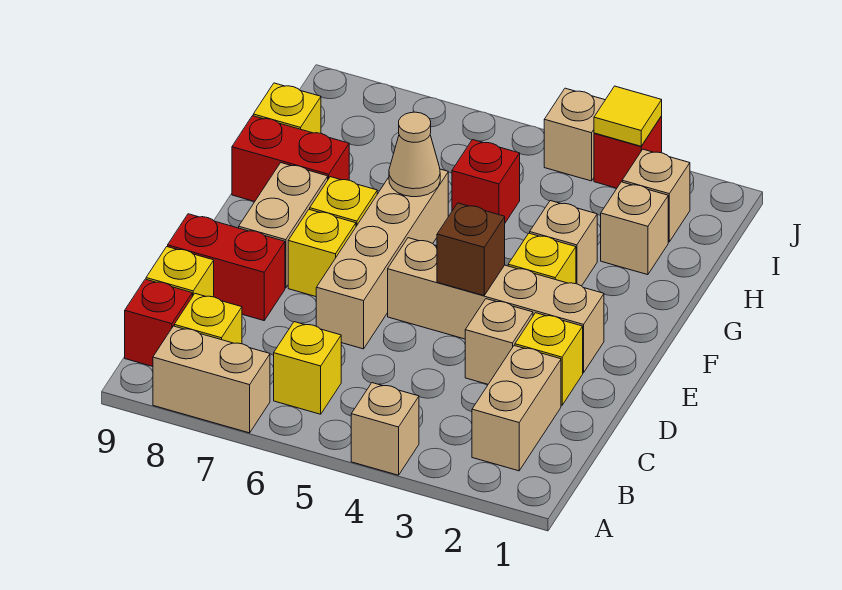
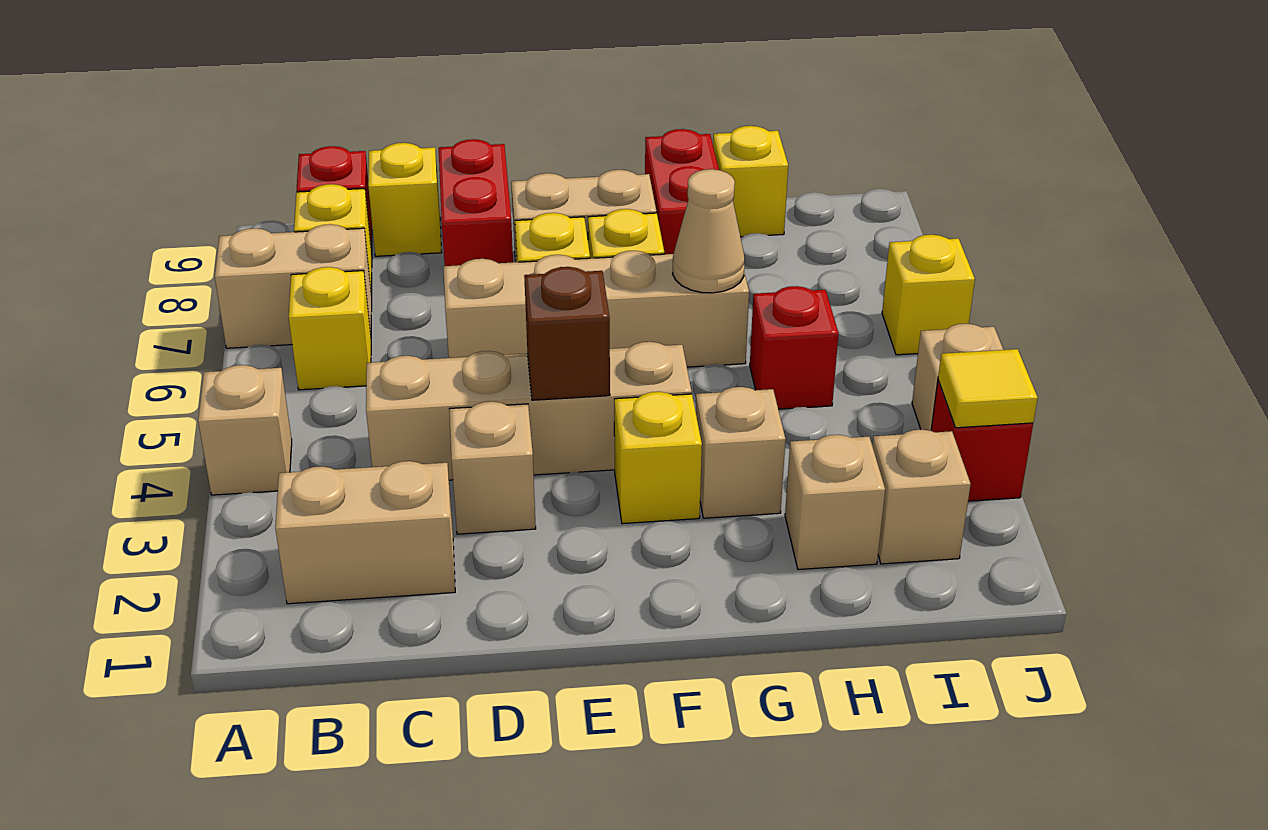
tan 1x2 brick [153,326,270,433] -> tan 1x2 brick turned to [215,224,372,348]
yellow 1x1 brick [515,313,583,405] -> yellow 1x1 brick moved to [882,235,975,355]
tan 1x4 brick [388,238,604,373] -> tan 1x4 brick turned to [366,342,692,480]

